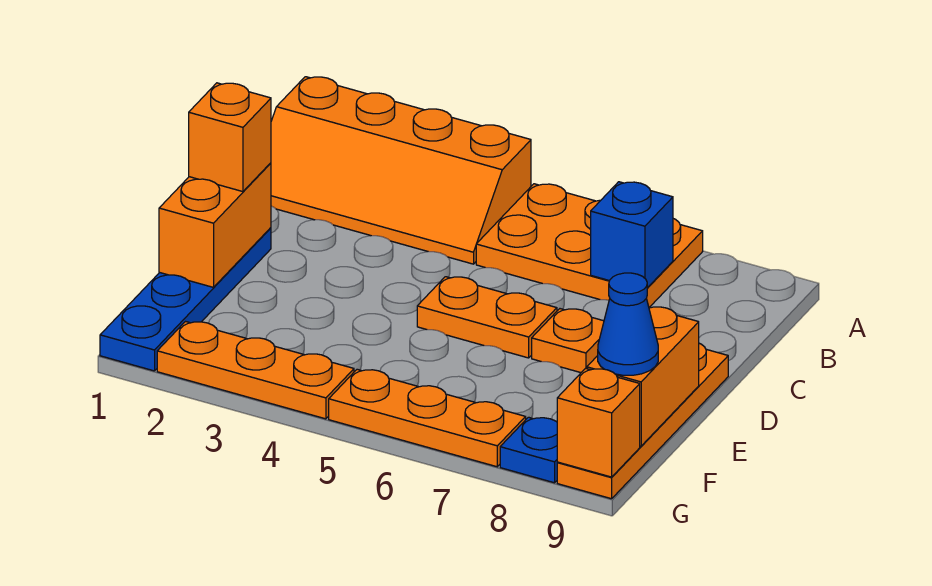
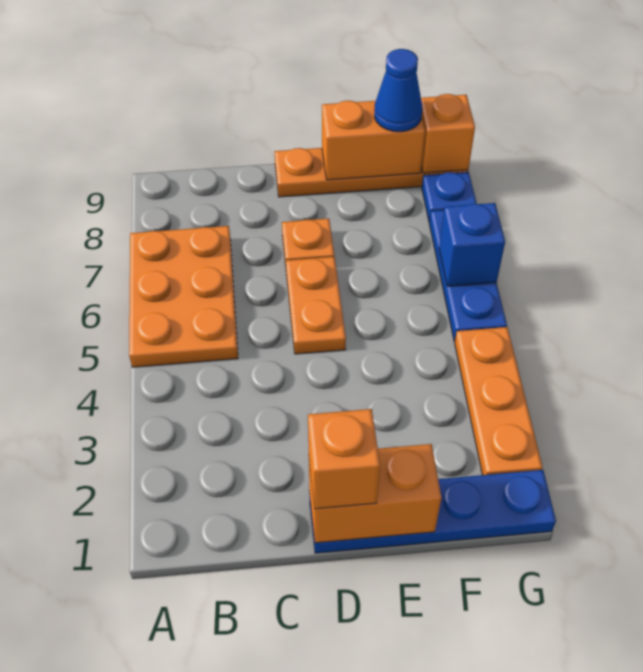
orange 2x4 slope [271,77,531,264] -> none
blue 1x1 brick [591,182,673,288] -> blue 1x1 brick moved to [439,203,505,286]
orange 1x3 plate [329,369,526,467] -> blue 1x3 plate [429,210,507,341]

